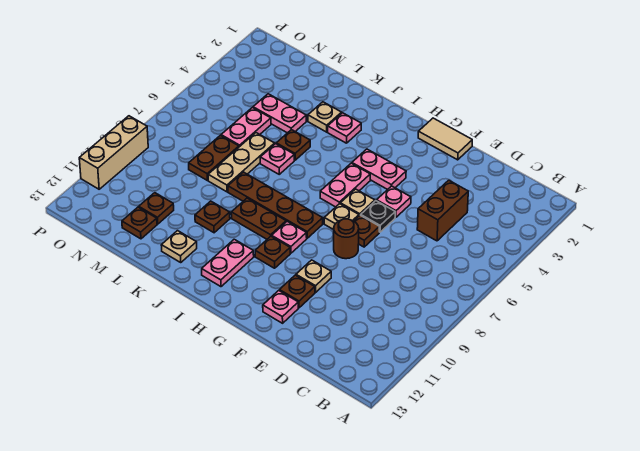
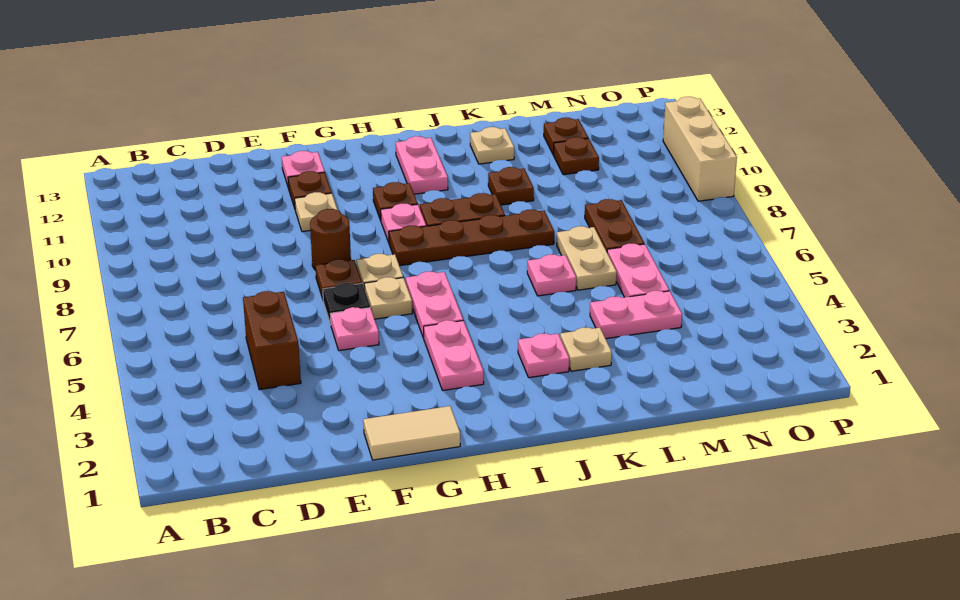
pink 1x2 plate [352,149,406,190] -> pink 1x2 plate turned to [424,320,484,390]
brown 1x1 plate [276,130,310,160] -> none
tan 1x3 plate [208,133,275,192] -> tan 1x2 plate [557,226,617,290]

